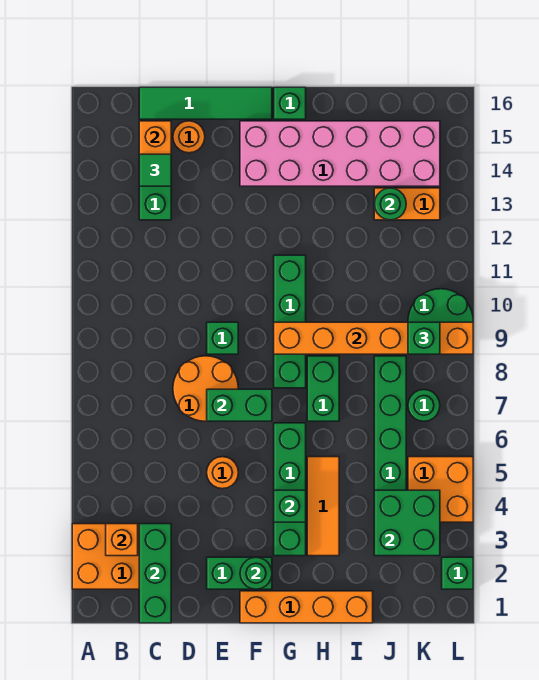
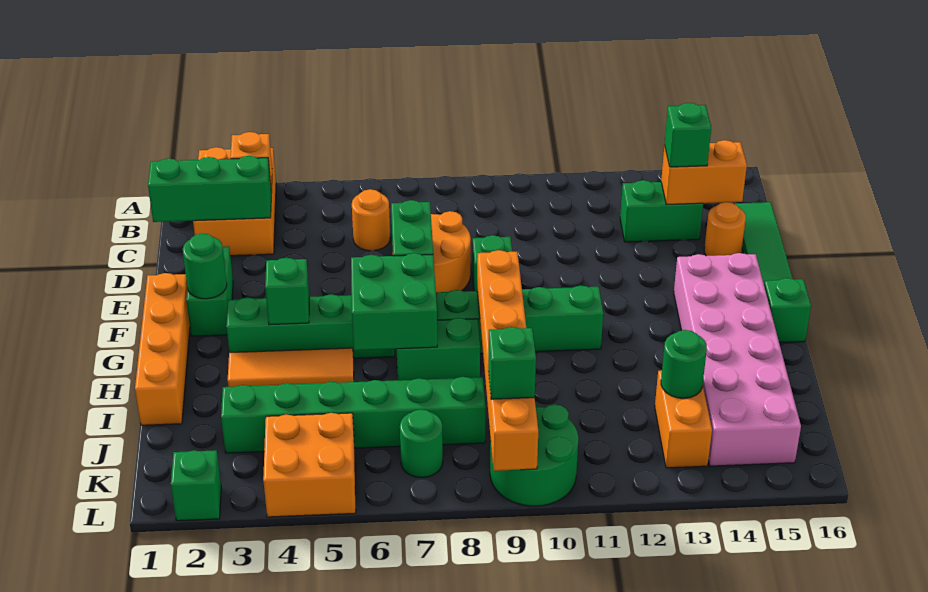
green 1x1 tile [139,154,171,186] -> green 1x1 brick [665,103,711,167]
orange 1x1 round brick [207,457,238,489] -> orange 1x1 round brick moved to [352,189,390,251]
green 2x2 brick [374,490,440,556] -> green 2x2 brick moved to [351,253,437,350]

